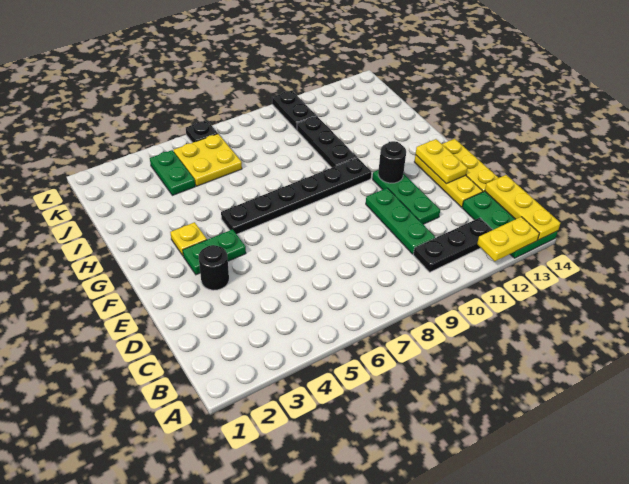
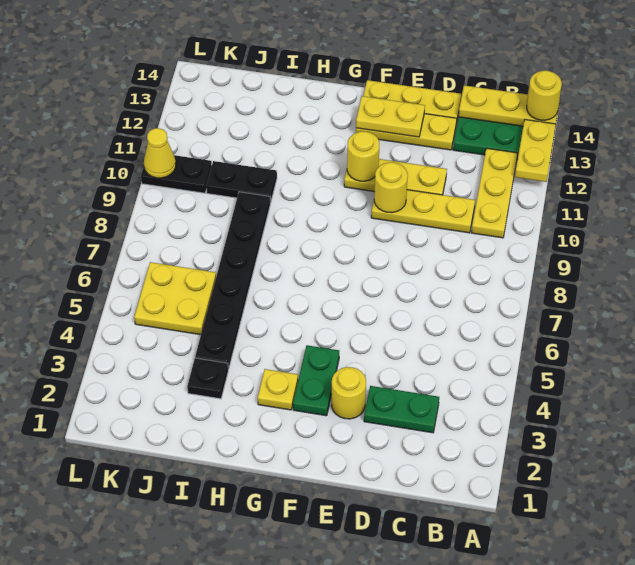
none -> yellow 1x1 round brick [527,71,562,120]
black 1x3 plate [413,218,493,272] -> yellow 1x3 plate [472,148,517,238]
green 1x3 plate [366,188,435,254] -> yellow 1x3 plate [371,190,475,233]
green 1x3 plate [373,170,440,224] -> yellow 1x3 plate [344,159,447,195]
black 1x1 round brick [199,245,229,290] -> yellow 1x1 round brick [332,367,366,419]
none -> yellow 1x1 round brick [374,162,408,213]
black 1x1 round brick [378,141,406,183] -> yellow 1x1 round brick [347,131,379,181]
black 1x6 plate [221,158,371,234] -> black 1x6 plate moved to [195,192,270,369]
black 1x3 plate [297,116,357,168] -> black 1x2 plate [206,161,277,203]
green 1x2 plate [150,150,195,195] -> green 1x2 plate moved to [364,386,439,433]
black 1x1 plate [186,120,218,143] -> black 1x1 plate moved to [187,358,228,399]
none -> yellow 1x1 cone [144,128,176,178]

